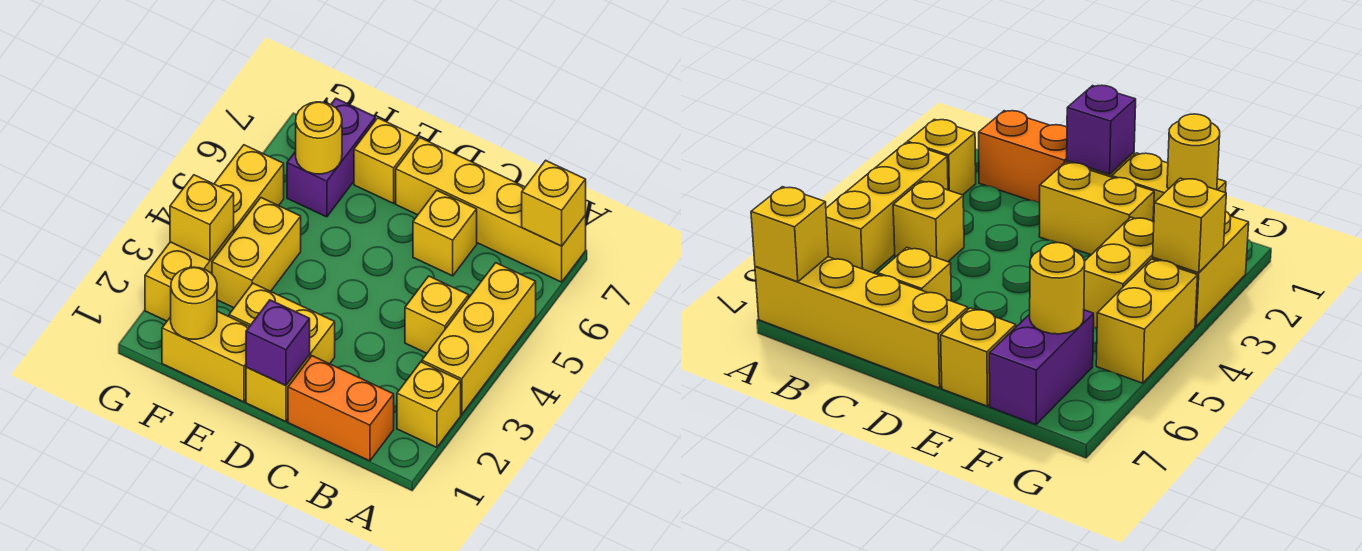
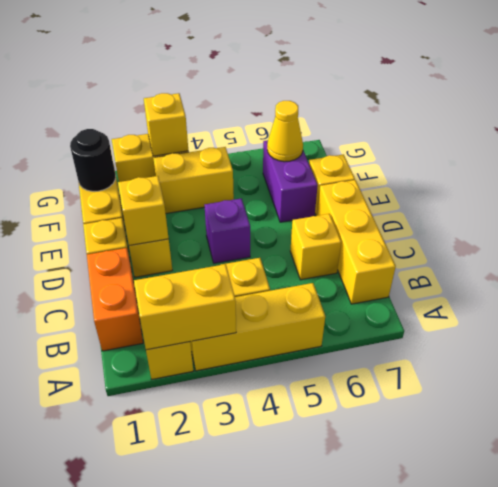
yellow 1x4 brick [396,138,586,282] -> yellow 1x3 brick [317,180,396,304]
yellow 1x1 brick [522,160,586,246] -> yellow 1x1 brick moved to [118,176,169,246]
purple 1x1 brick [246,300,310,386] -> purple 1x1 brick moved to [205,198,250,263]
yellow 1x1 round brick [171,267,217,339] -> black 1x1 round brick [70,129,116,191]
purple 1x2 brick [287,98,376,217] -> purple 1x2 brick turned to [263,140,318,222]
yellow 1x1 round brick [296,102,342,174] -> yellow 1x1 cone [267,101,303,162]
yellow 1x2 brick [214,145,284,232] -> yellow 1x2 brick moved to [134,264,236,350]

